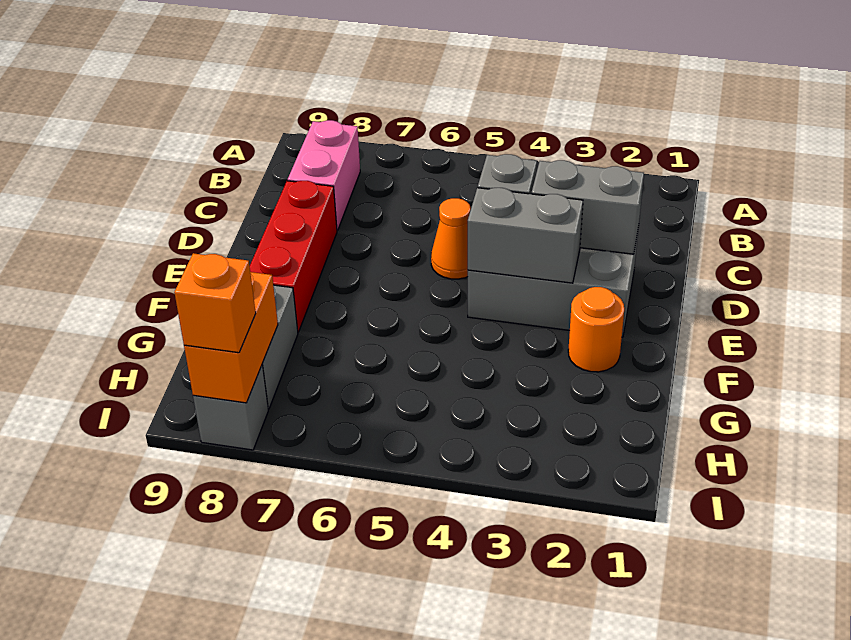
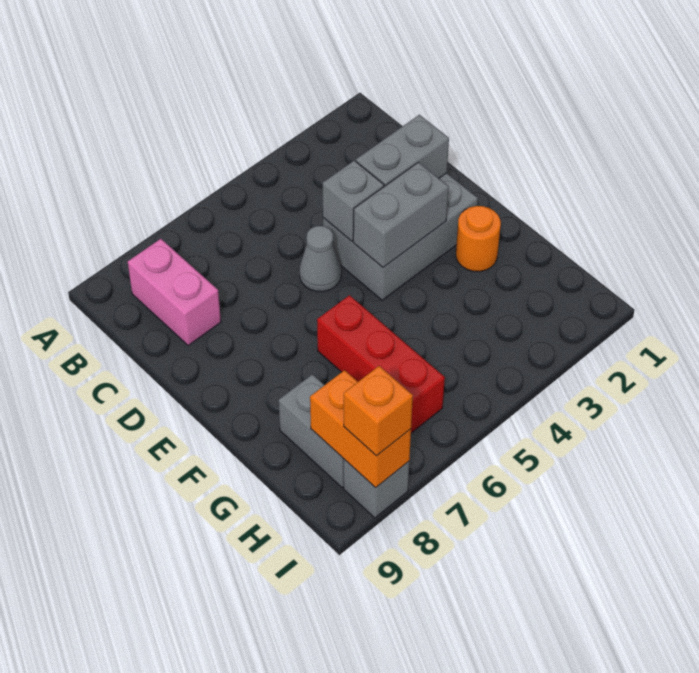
orange 1x1 cone [431,198,471,279] -> grey 1x1 cone [299,226,341,292]
red 1x3 brick [250,181,337,332] -> red 1x3 brick moved to [317,295,445,433]

